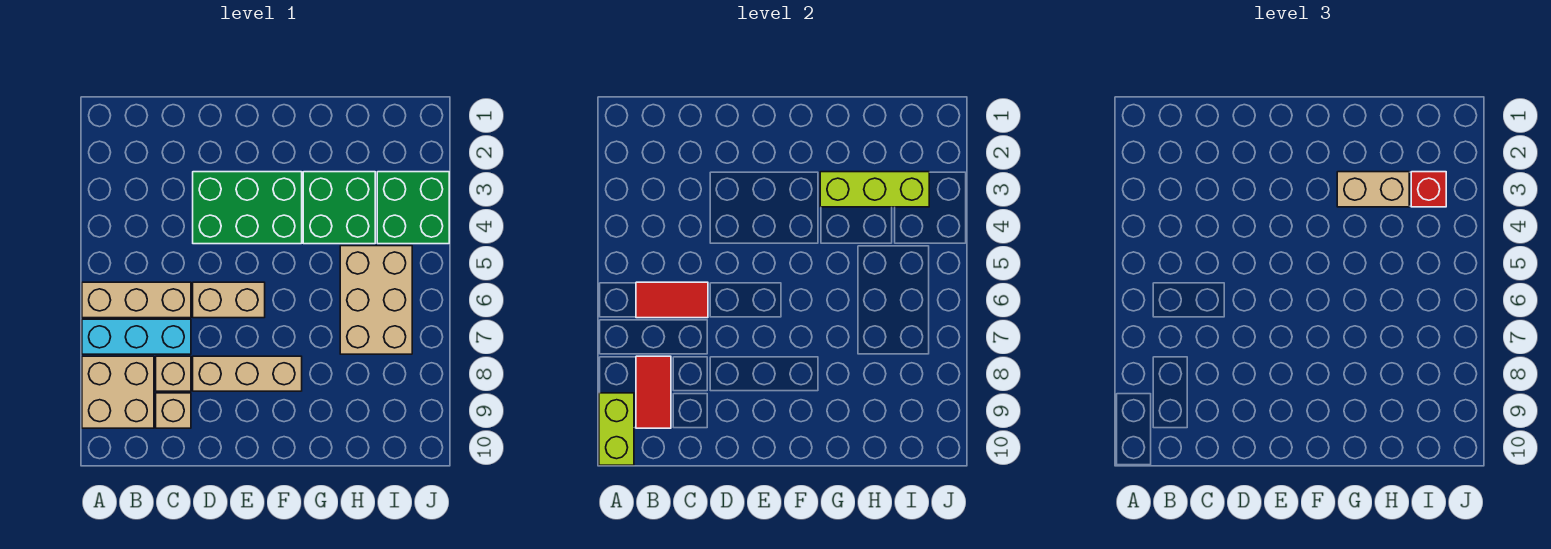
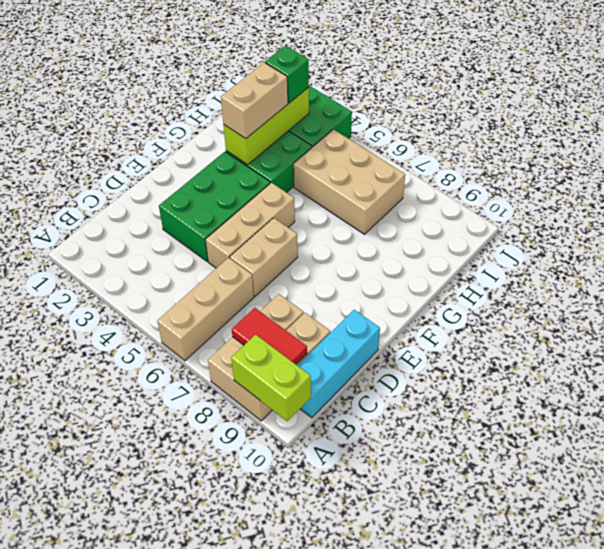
cyan 1x3 brick [82,319,191,354] -> cyan 1x3 brick moved to [297,310,380,418]
red 1x2 tile [636,282,708,318] -> none
tan 1x3 brick [193,356,302,391] -> tan 1x3 brick moved to [206,183,295,268]
red 1x1 brick [1411,172,1446,207] -> green 1x1 brick [265,46,309,103]

